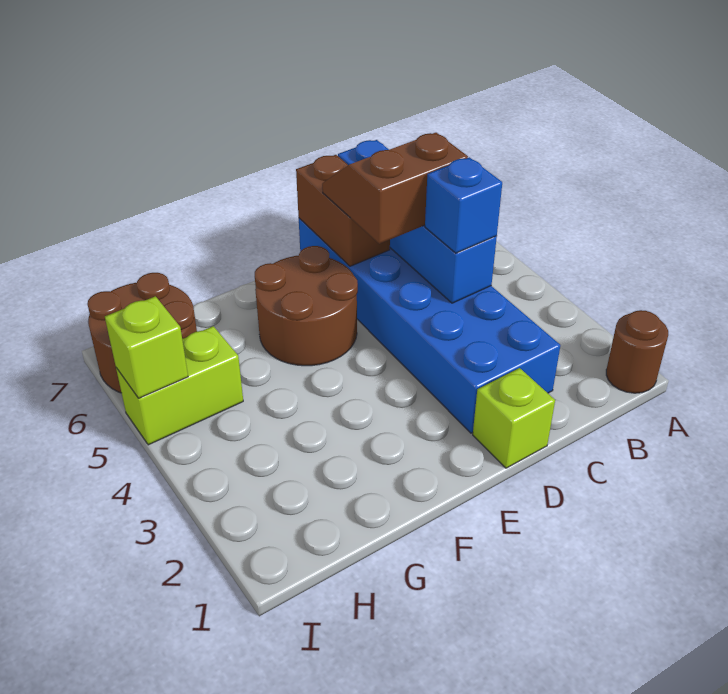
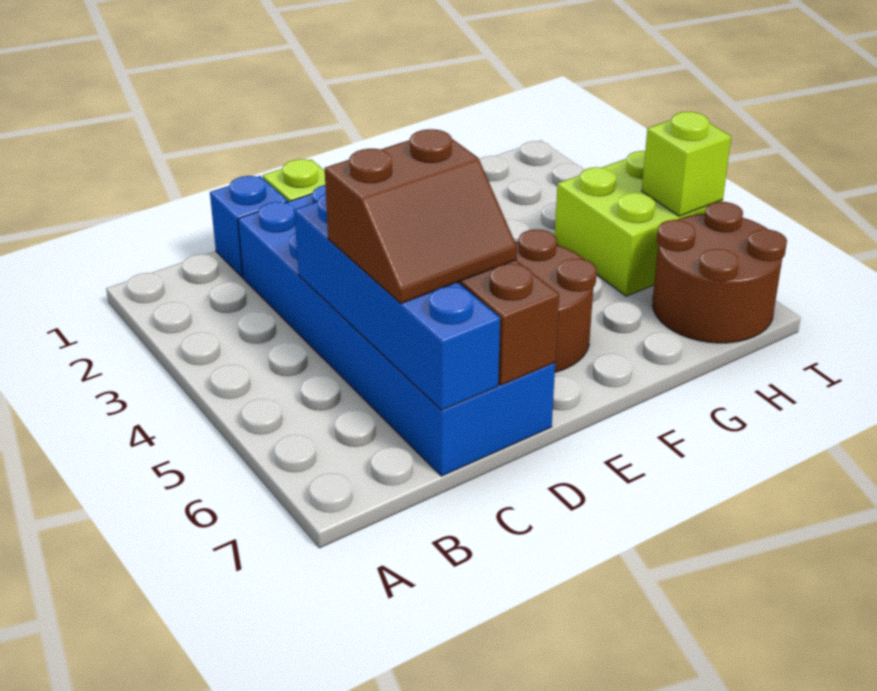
brown 1x1 round brick [606,310,668,393] -> none
blue 1x1 brick [425,157,502,253] -> blue 1x1 brick moved to [210,176,288,277]
lime 1x2 brick [116,326,243,445] -> lime 2x2 brick [555,151,723,296]

